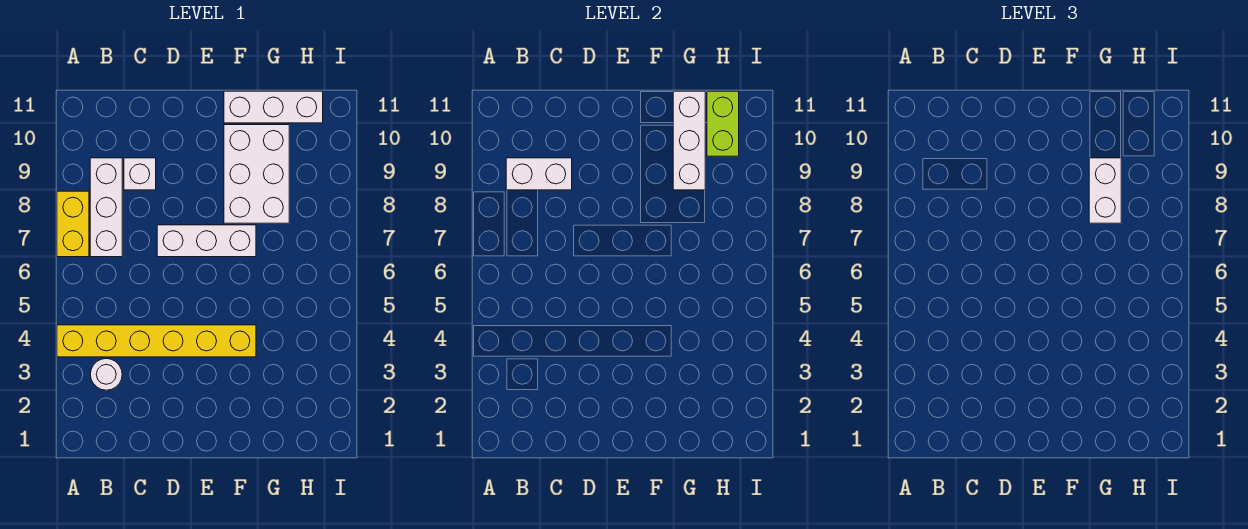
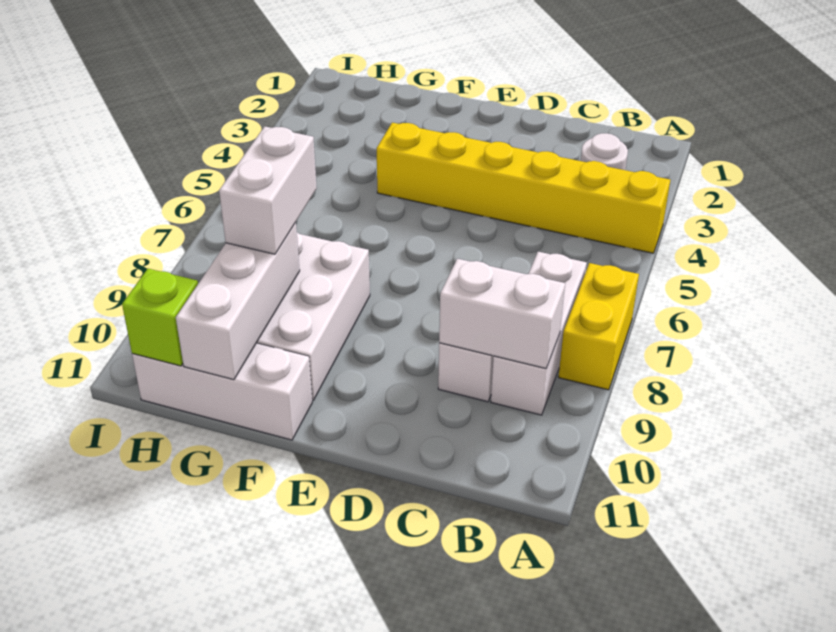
white 1x3 brick [157,225,256,257] -> none
lime 1x2 brick [707,91,739,156] -> lime 1x1 brick [122,269,198,366]

